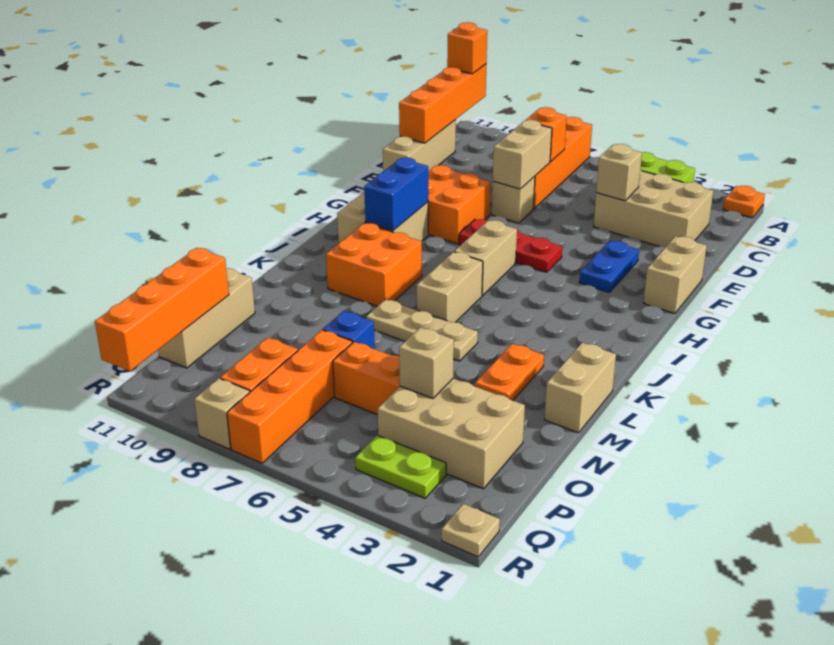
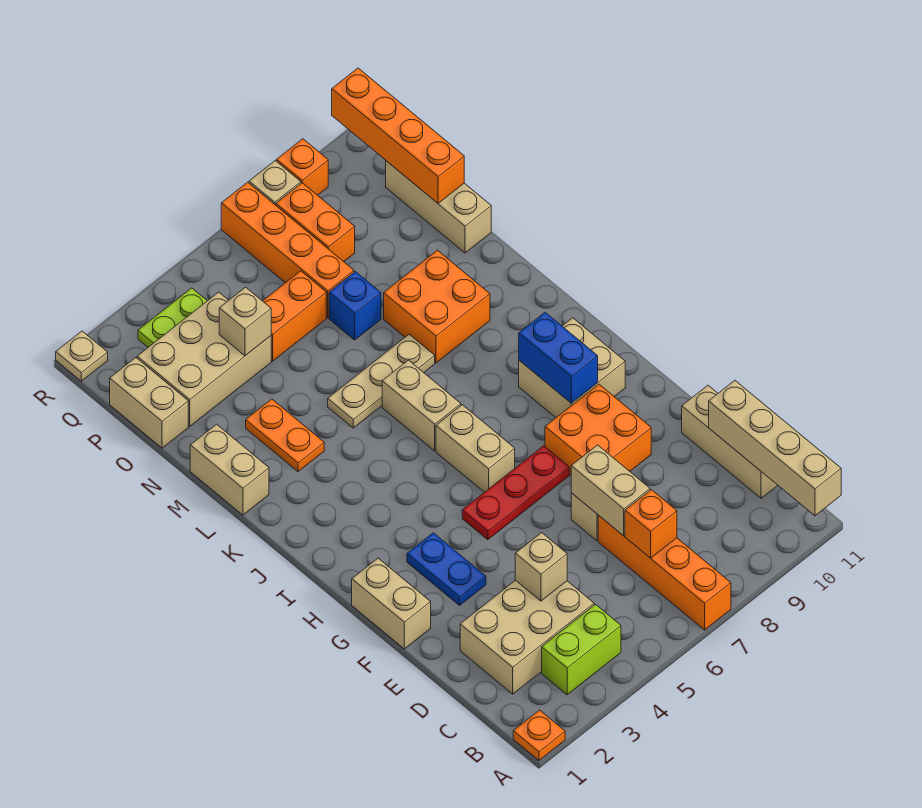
orange 1x4 brick [399,64,486,143] -> tan 1x4 brick [709,380,841,516]
orange 1x1 brick [447,22,487,74] -> orange 1x1 brick moved to [277,139,328,195]
orange 2x2 brick [326,223,422,306] -> orange 2x2 brick moved to [384,250,490,363]
none -> tan 1x2 brick [110,358,188,448]

